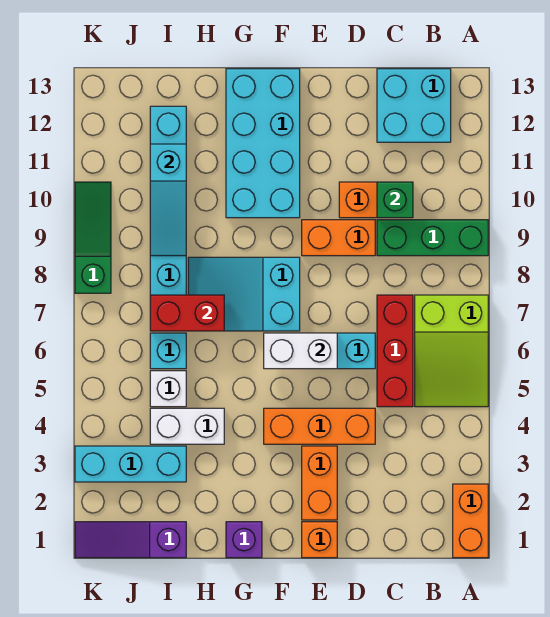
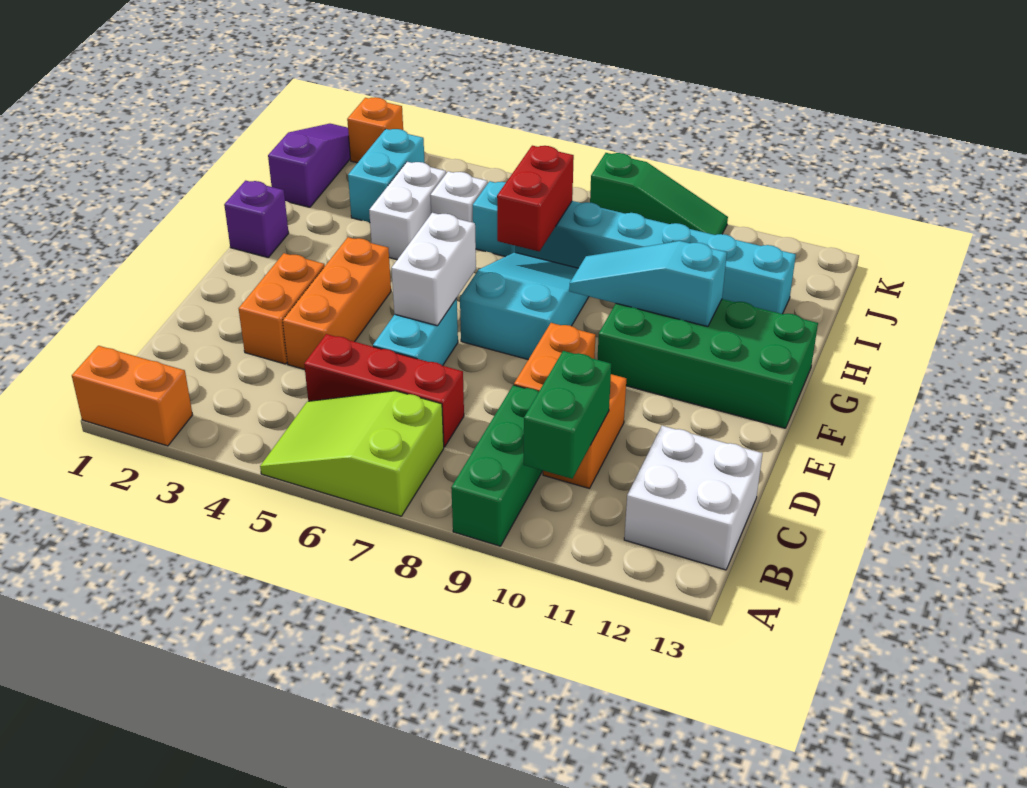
cyan 2x2 brick [377,69,451,142] -> white 2x2 brick [624,426,763,570]
green 1x1 brick [377,182,413,218] -> green 1x2 brick [524,351,611,479]
orange 1x1 brick [302,522,337,558] -> orange 1x1 brick moved to [347,97,403,163]
orange 1x2 brick [302,446,337,520] -> orange 1x2 brick turned to [239,253,325,364]
cyan 2x4 brick [226,69,300,218] -> green 2x4 brick [598,299,818,428]
cyan 1x3 brick [75,446,186,482] -> cyan 1x2 brick [348,129,425,223]
cyan 1x3 slope [150,144,186,256] -> cyan 1x3 slope moved to [569,241,727,327]

